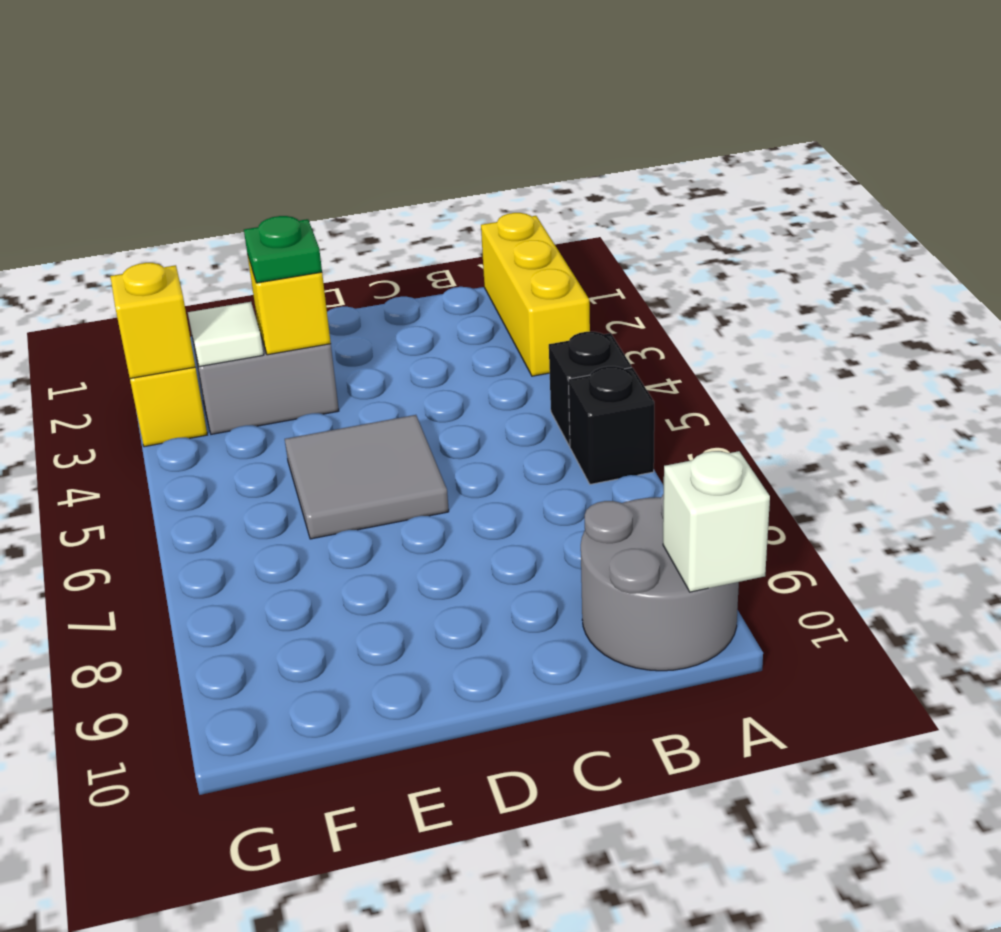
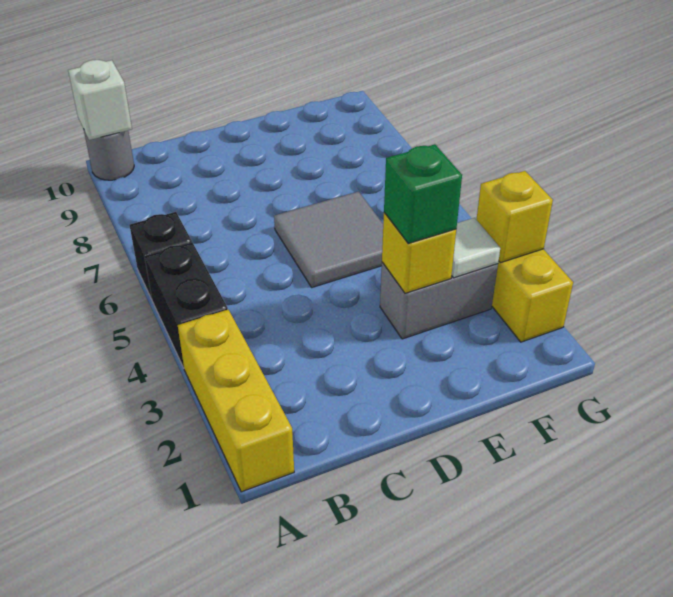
black 1x1 brick [549,332,631,446] -> black 1x2 brick [144,242,228,368]
grey 2x2 round brick [581,494,739,671] -> grey 1x1 round brick [84,131,134,180]
green 1x1 plate [244,216,322,283] -> green 1x1 brick [384,144,462,244]

